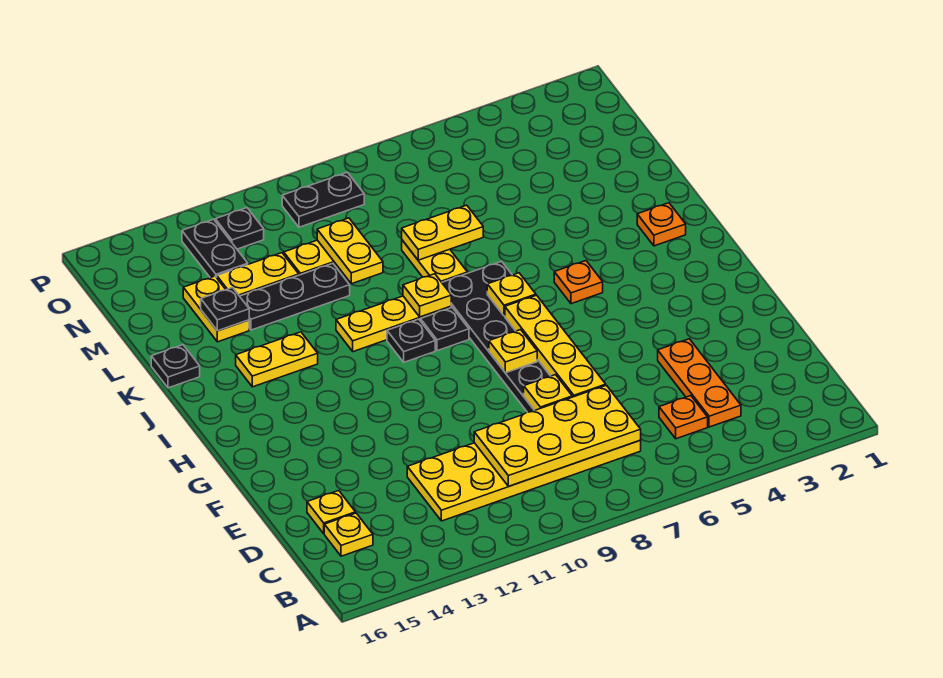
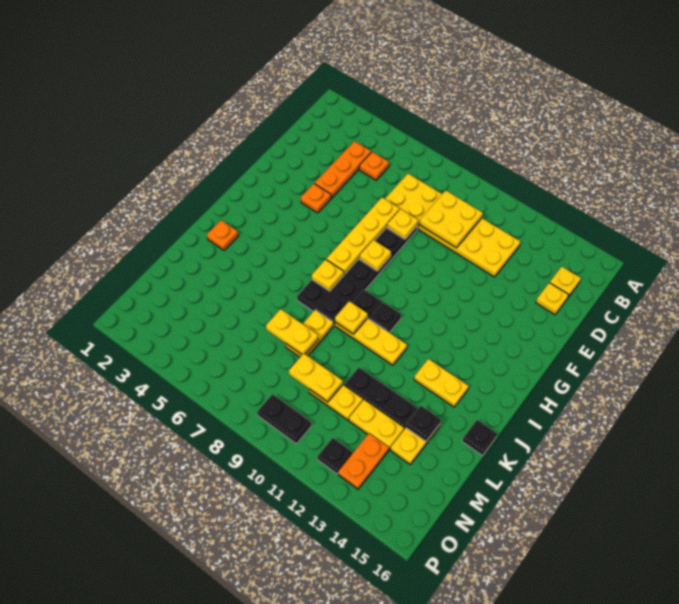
yellow 2x4 plate [474,385,641,486] -> yellow 2x2 plate [419,191,483,248]
orange 1x1 plate [554,261,603,304] -> orange 1x1 plate moved to [301,184,331,213]
yellow 1x2 plate [317,218,383,284] -> yellow 1x2 plate turned to [289,354,343,402]
black 1x2 plate [182,219,248,278] -> orange 1x2 plate [338,433,389,489]

